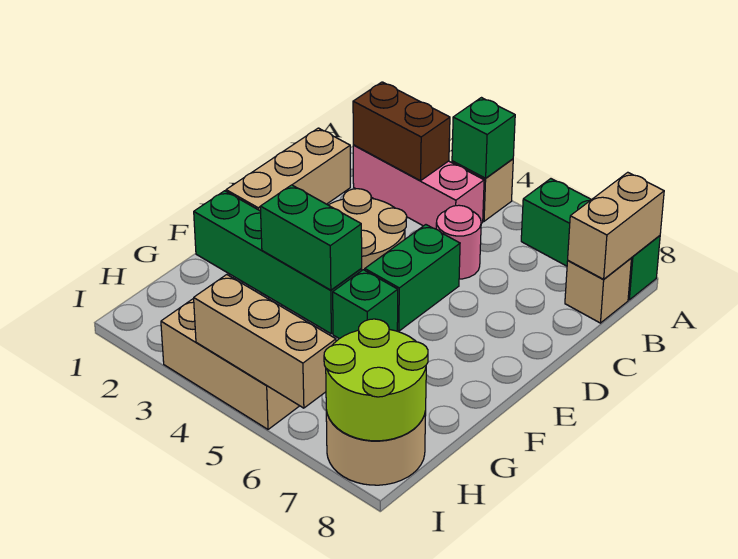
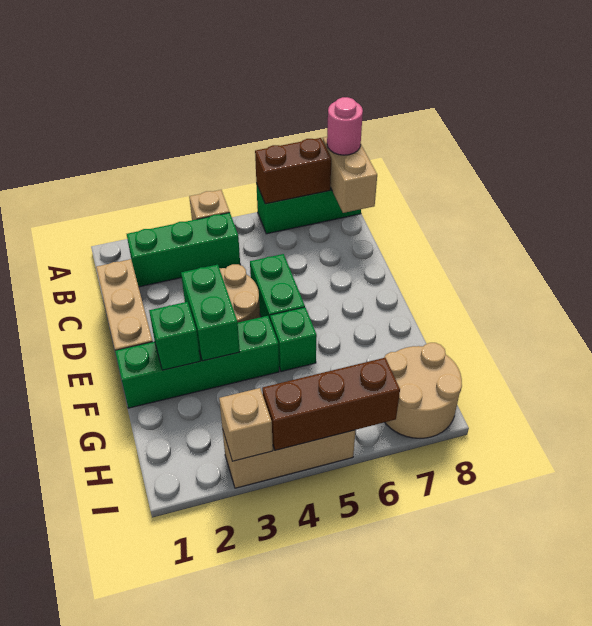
green 1x1 brick [452,98,515,178] -> green 1x1 brick moved to [149,302,200,370]
pink 1x3 brick [353,145,484,229] -> green 1x3 brick [127,213,240,287]
brown 1x2 brick [353,82,450,181] -> brown 1x2 brick moved to [255,138,331,204]
tan 1x1 brick [565,258,632,323] -> tan 1x1 brick moved to [219,388,273,461]
pink 1x1 round brick [436,205,481,279] -> pink 1x1 round brick moved to [327,97,363,155]
green 1x2 brick [260,185,362,290] -> green 1x2 brick turned to [181,265,240,361]
lime 2x2 round brick [324,319,428,441] -> none
tan 1x3 brick [194,275,336,408] -> brown 1x3 brick [262,358,400,450]

